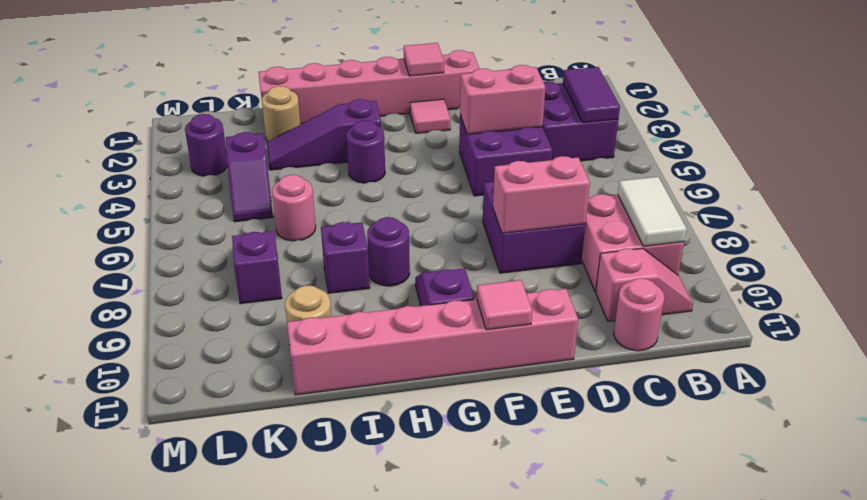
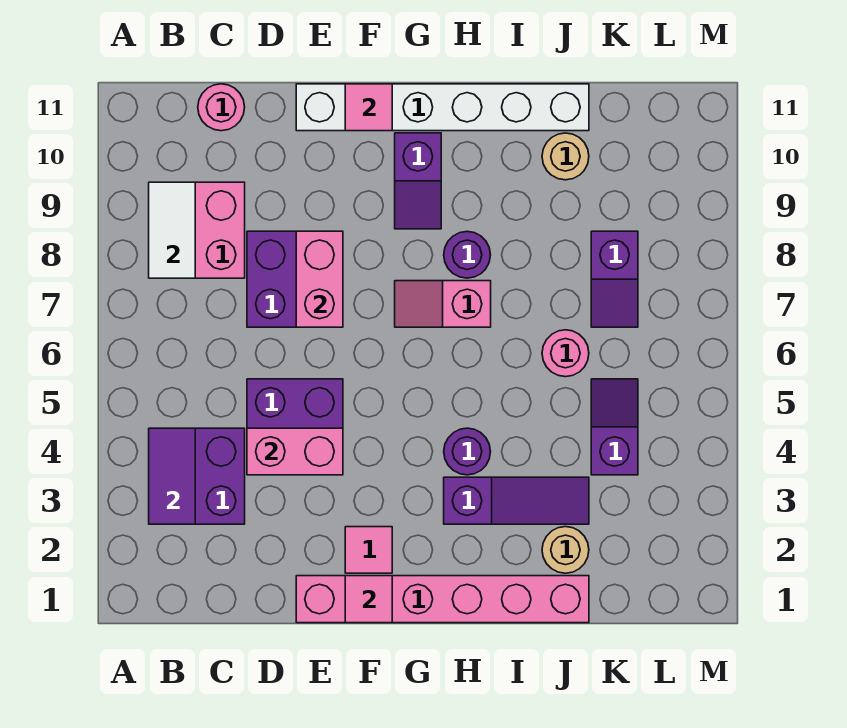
pink 1x2 slope [596,248,693,321] -> pink 1x2 slope moved to [395,281,491,327]
pink 1x2 brick [493,156,590,233] -> pink 1x2 brick turned to [296,231,343,327]
pink 1x6 brick [287,289,578,395] -> white 1x6 brick [296,84,589,131]
purple 1x1 brick [321,222,370,293] -> none
purple 1x1 round brick [185,114,228,176] -> none

